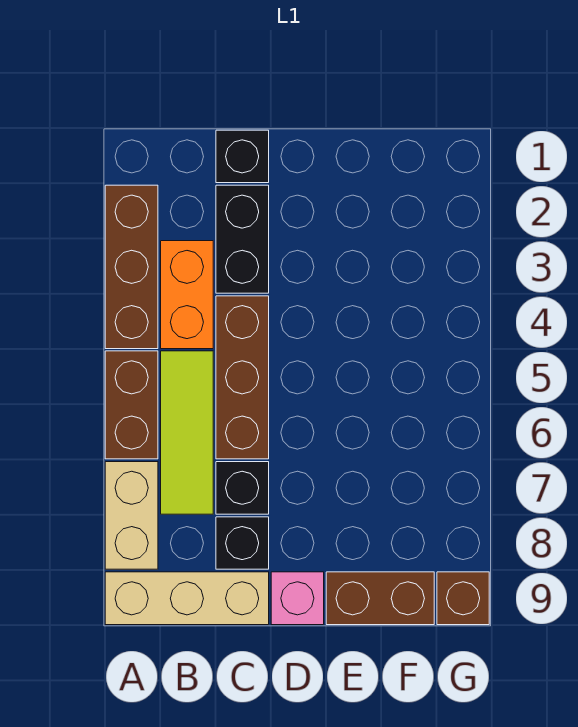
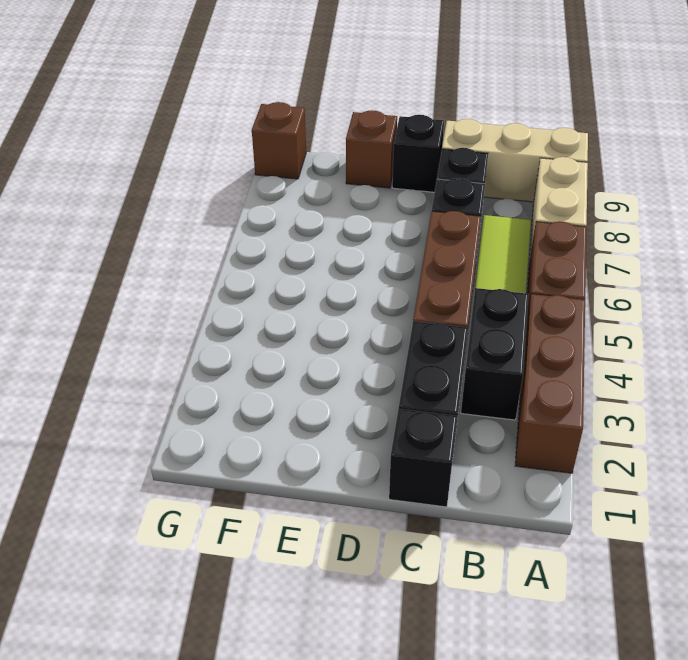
orange 1x2 brick [161,241,213,349] -> black 1x2 brick [461,288,528,420]
pink 1x1 brick [271,572,324,625] -> black 1x1 brick [392,115,444,192]
brown 1x2 brick [326,572,434,625] -> brown 1x1 brick [346,110,397,188]

